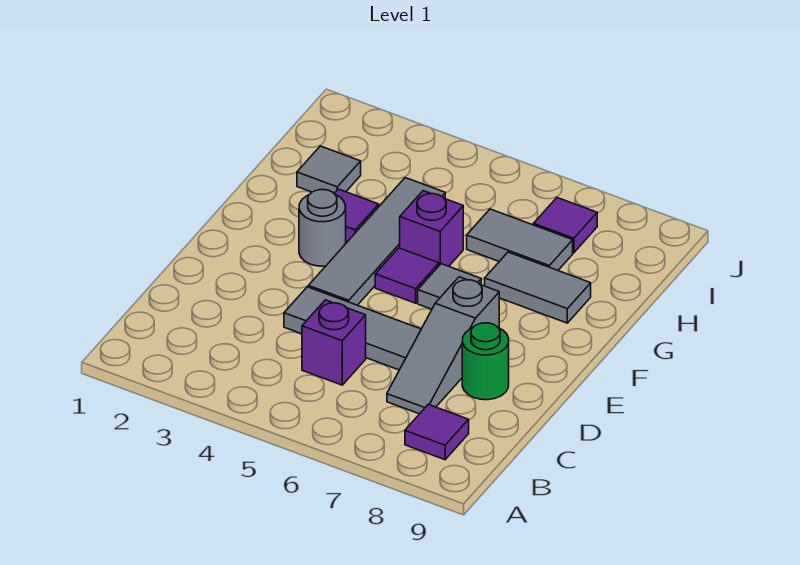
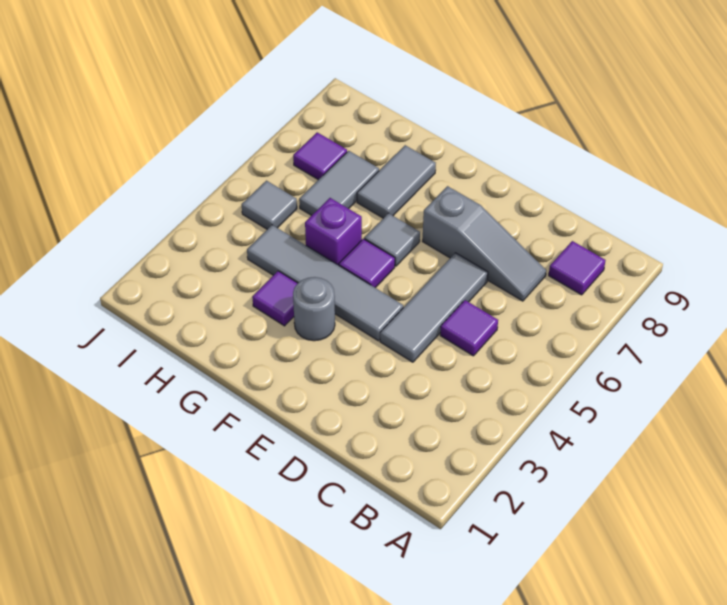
purple 1x1 brick [302,300,366,385] -> purple 1x1 tile [440,300,498,356]
green 1x1 round brick [462,323,509,400] -> none
grey 1x1 tile [297,146,361,193] -> grey 1x1 tile moved to [242,181,297,229]

